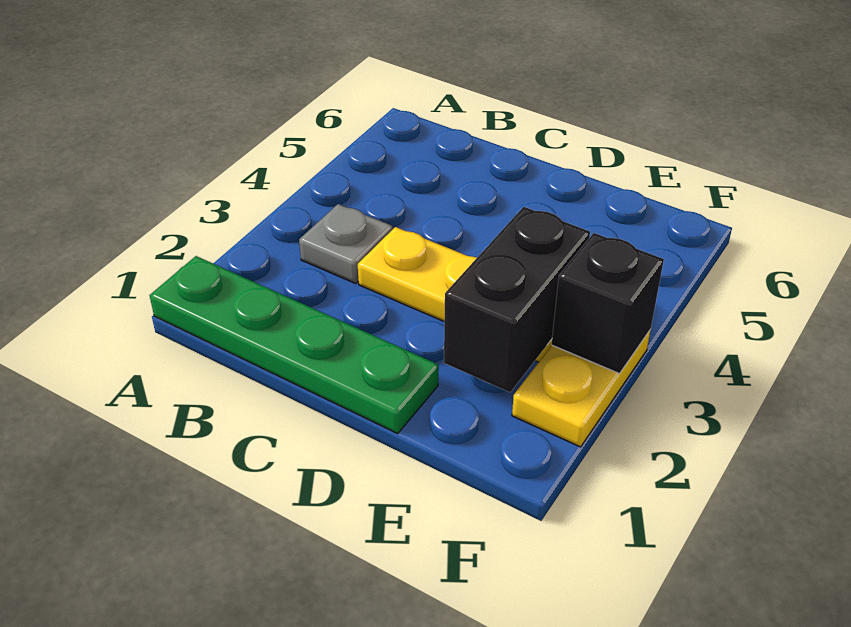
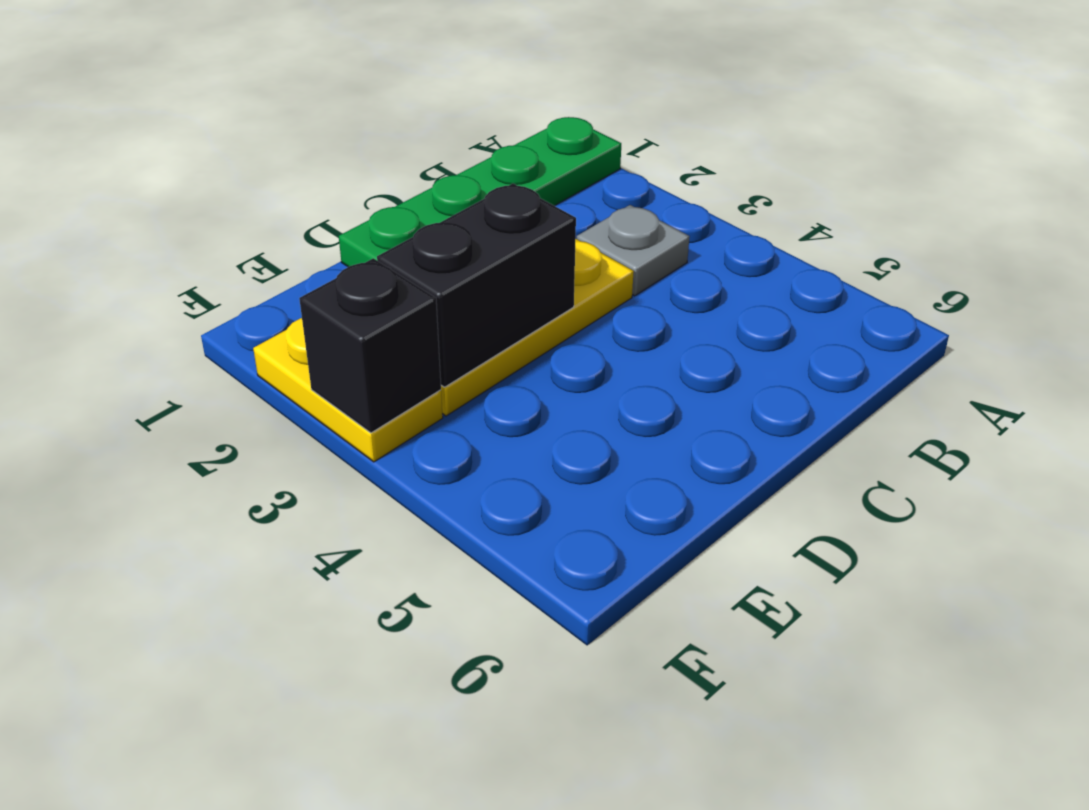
black 1x2 brick [444,207,590,392] -> black 1x2 brick turned to [377,184,576,387]

